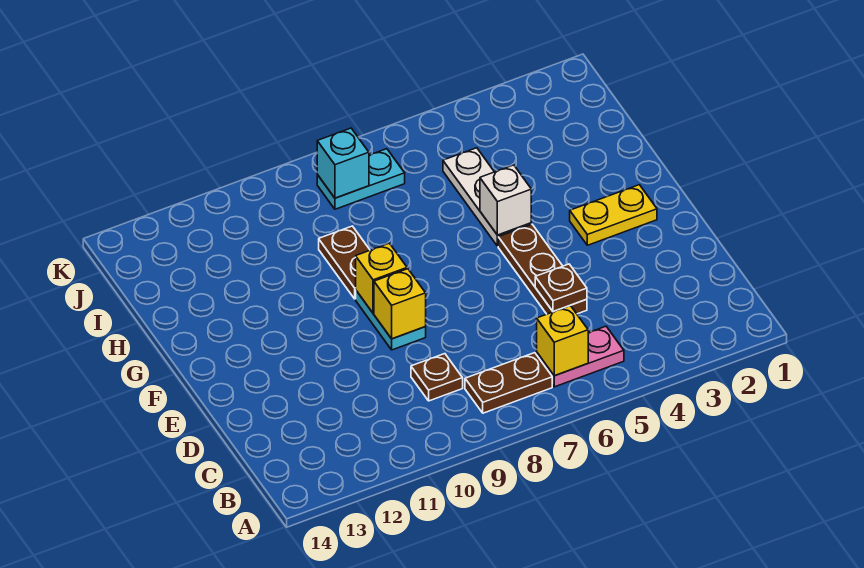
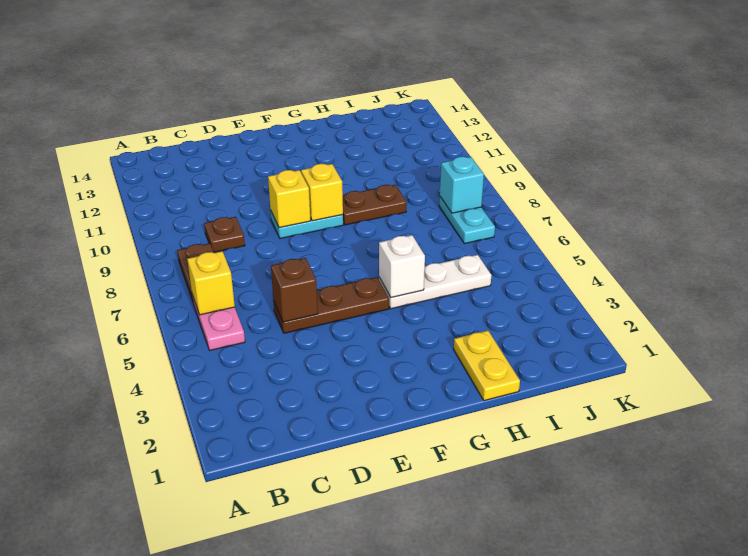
brown 1x1 plate [535,264,587,312] -> brown 1x1 brick [271,258,318,322]
yellow 1x2 plate [570,185,657,245] -> yellow 1x2 plate moved to [454,331,520,401]

